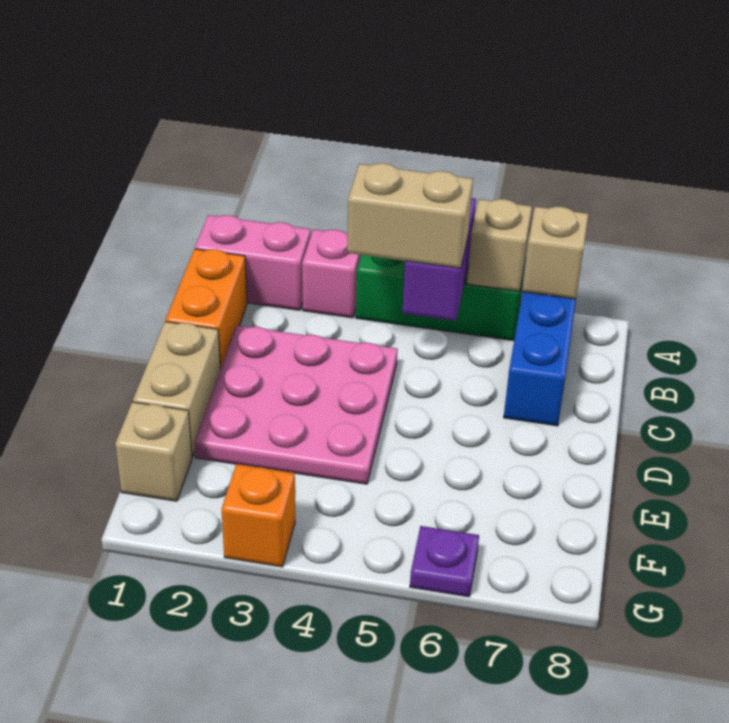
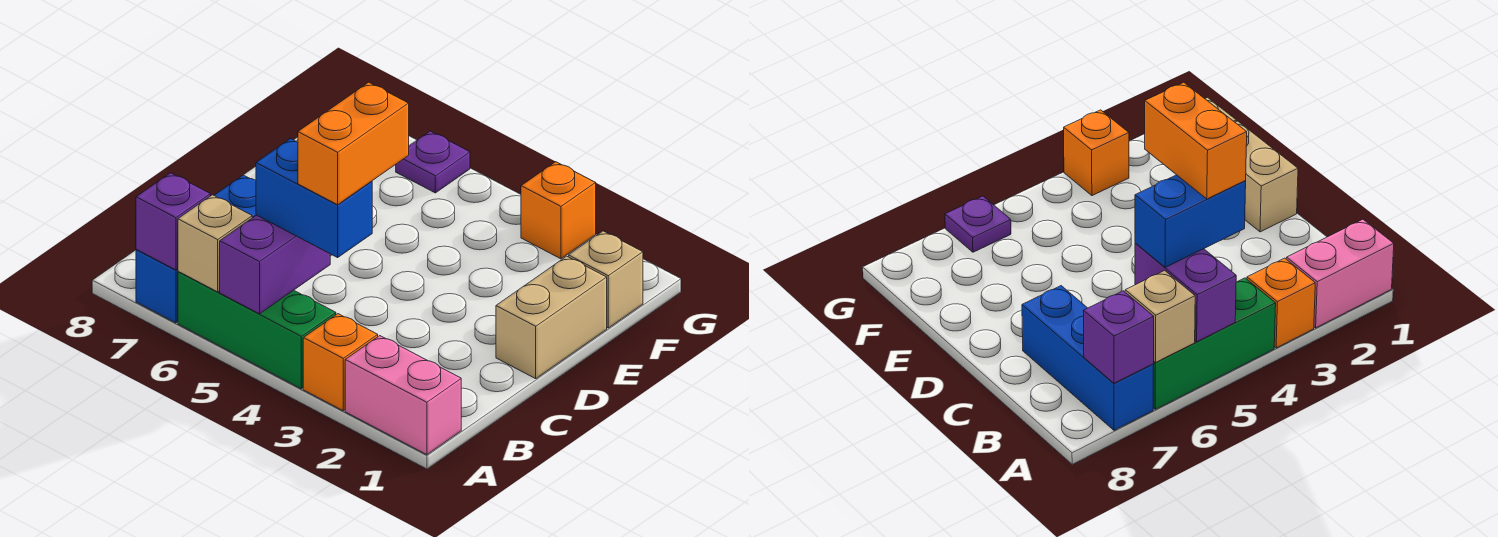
pink 1x1 brick [302,229,361,318] -> orange 1x1 brick [303,314,378,411]
tan 1x1 brick [523,207,588,299] -> purple 1x1 brick [136,173,210,270]
orange 1x2 brick [166,249,247,369] -> orange 1x2 brick moved to [298,82,409,205]
tan 1x2 brick [347,163,473,268] -> blue 1x2 brick [256,139,372,258]
pink 3x3 plate [194,325,398,484] -> none

